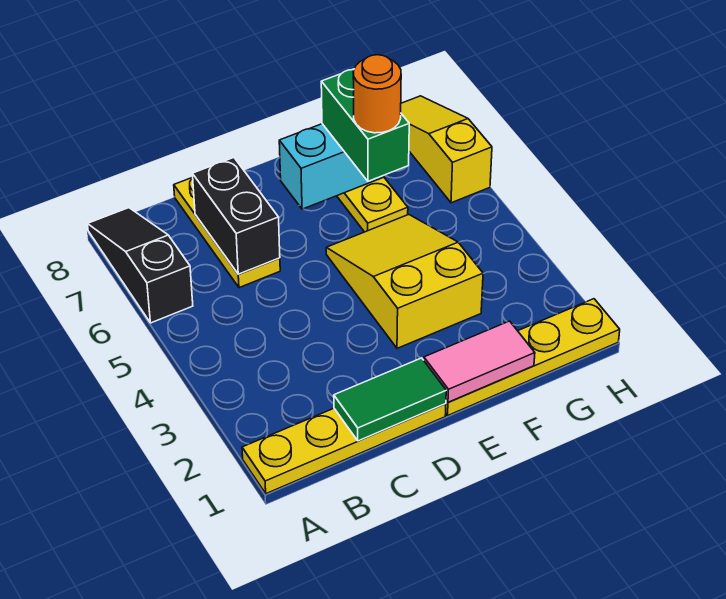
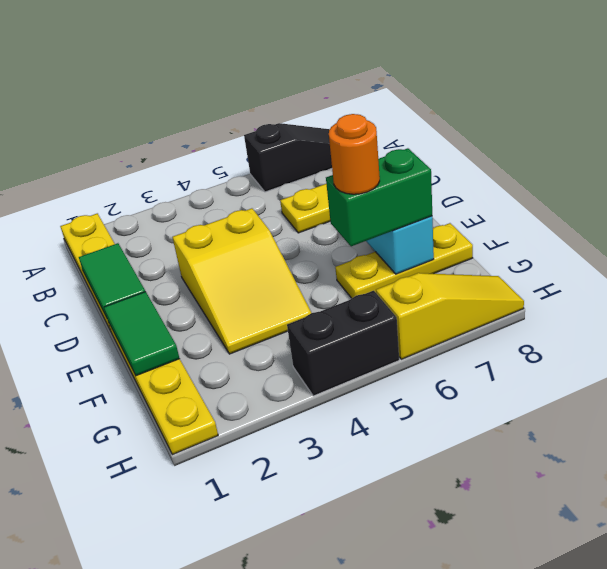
black 1x2 brick [193,158,280,274] -> black 1x2 brick moved to [287,291,399,396]
pink 1x2 tile [424,321,535,402] -> green 1x2 tile [104,292,180,376]
yellow 2x3 slope [326,215,483,348] -> yellow 2x3 slope turned to [173,208,311,354]

